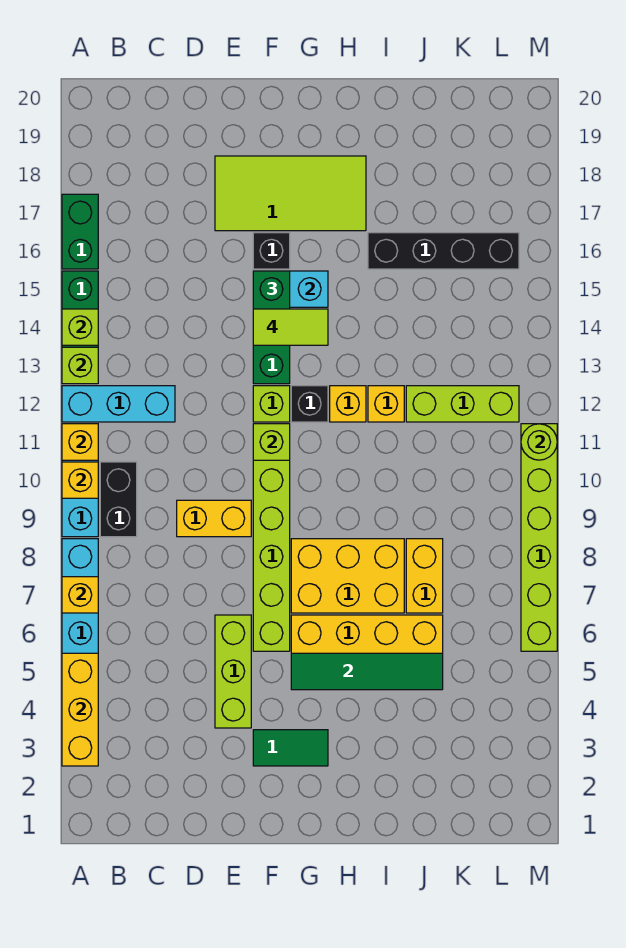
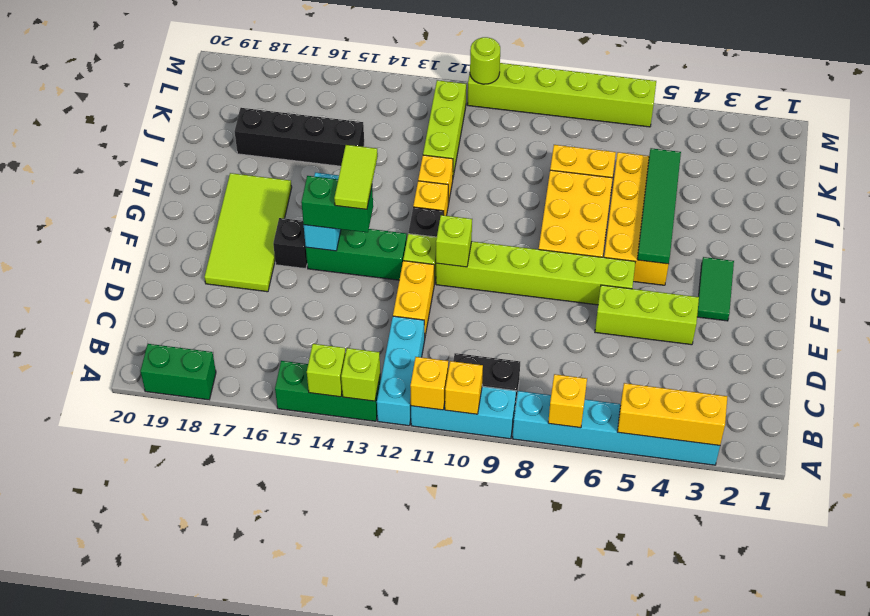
green 1x2 brick [62,194,98,269] -> green 1x2 brick moved to [140,344,216,400]
yellow 1x2 brick [177,500,251,537] -> yellow 1x2 brick moved to [393,261,434,336]
black 1x4 brick [368,233,519,269] -> black 1x4 brick turned to [235,108,364,166]

